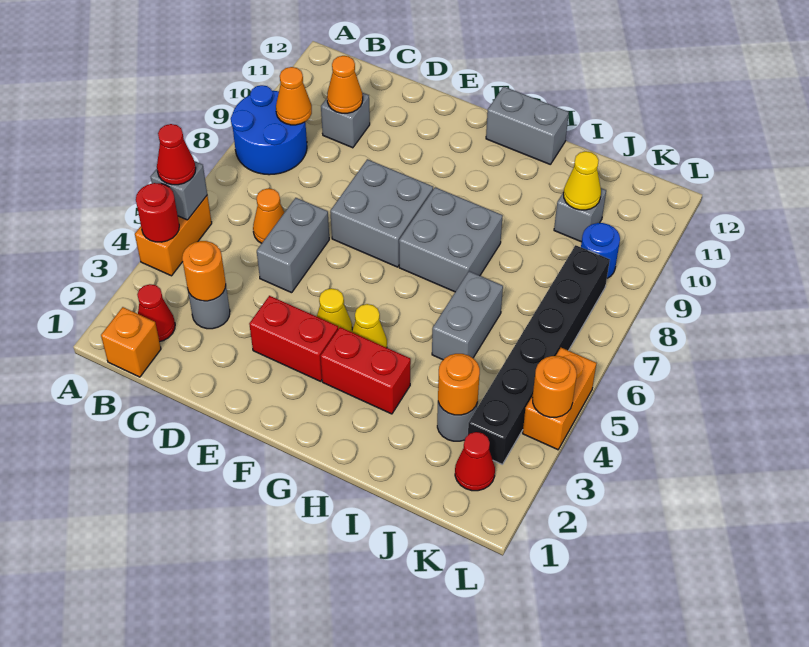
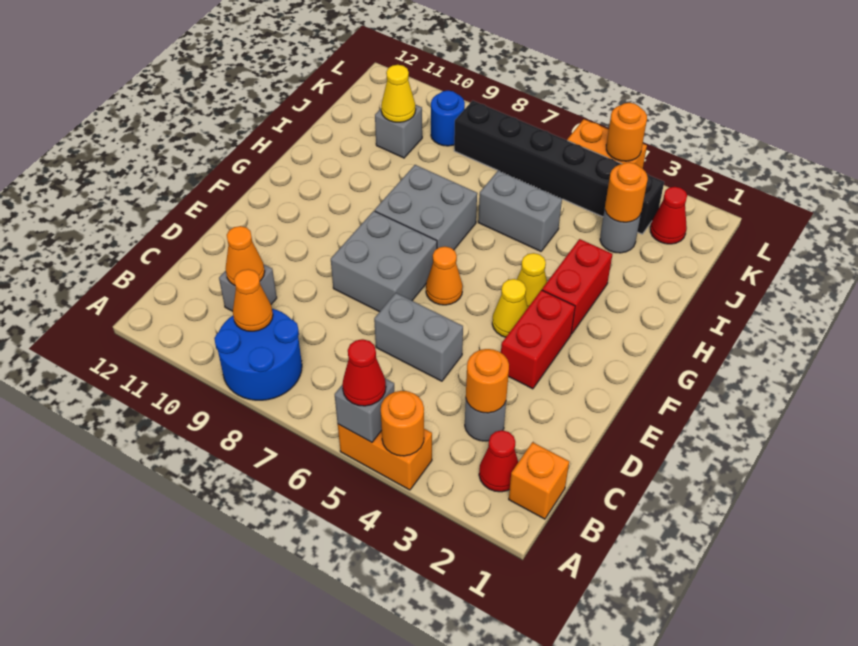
red 1x1 round brick [136,183,179,242] -> orange 1x1 round brick [381,391,424,456]
orange 1x1 cone [253,188,284,243] -> orange 1x1 cone moved to [426,247,463,305]
grey 1x2 brick [486,87,569,165] -> none

